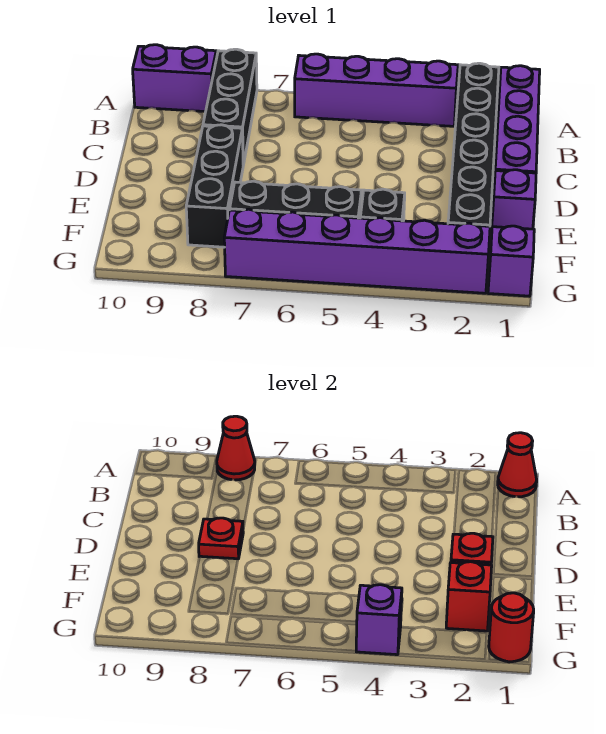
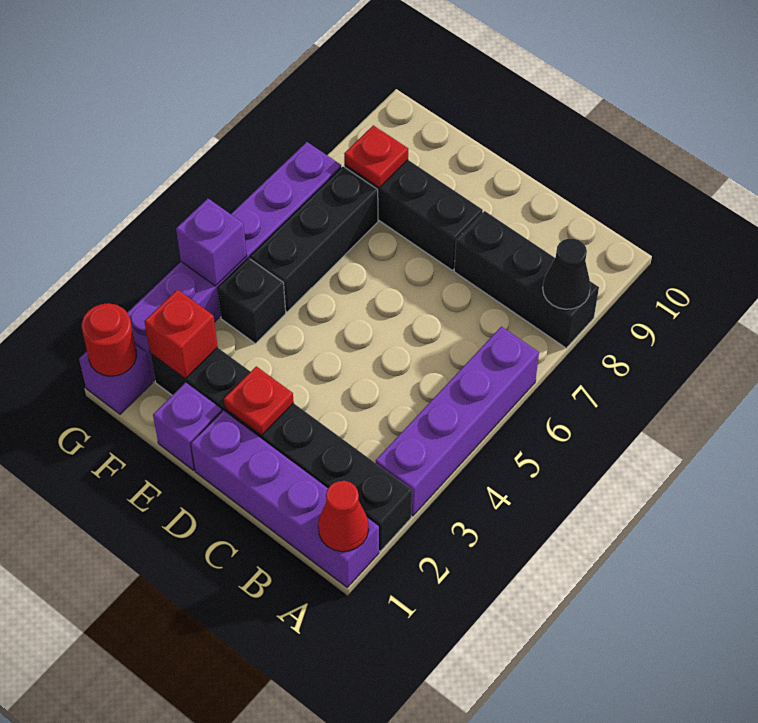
red 1x1 cone [217,416,255,480] -> black 1x1 cone [543,239,591,309]
purple 1x2 brick [133,45,216,112] -> none
red 1x1 plate [199,518,243,559] -> red 1x1 plate moved to [344,125,408,188]

